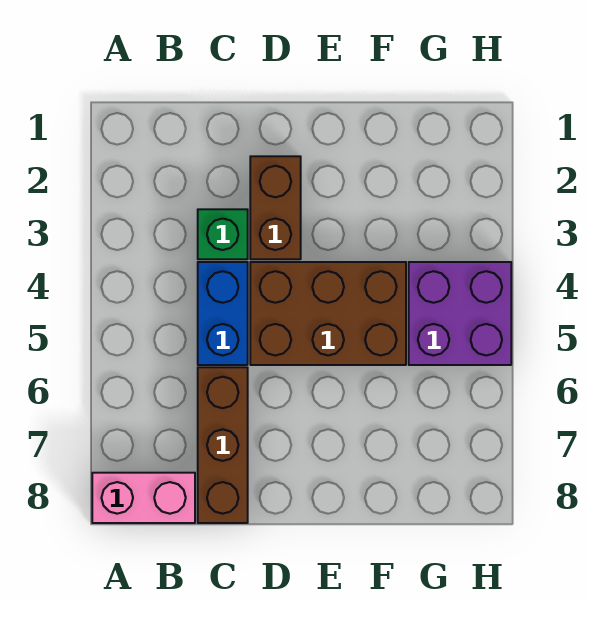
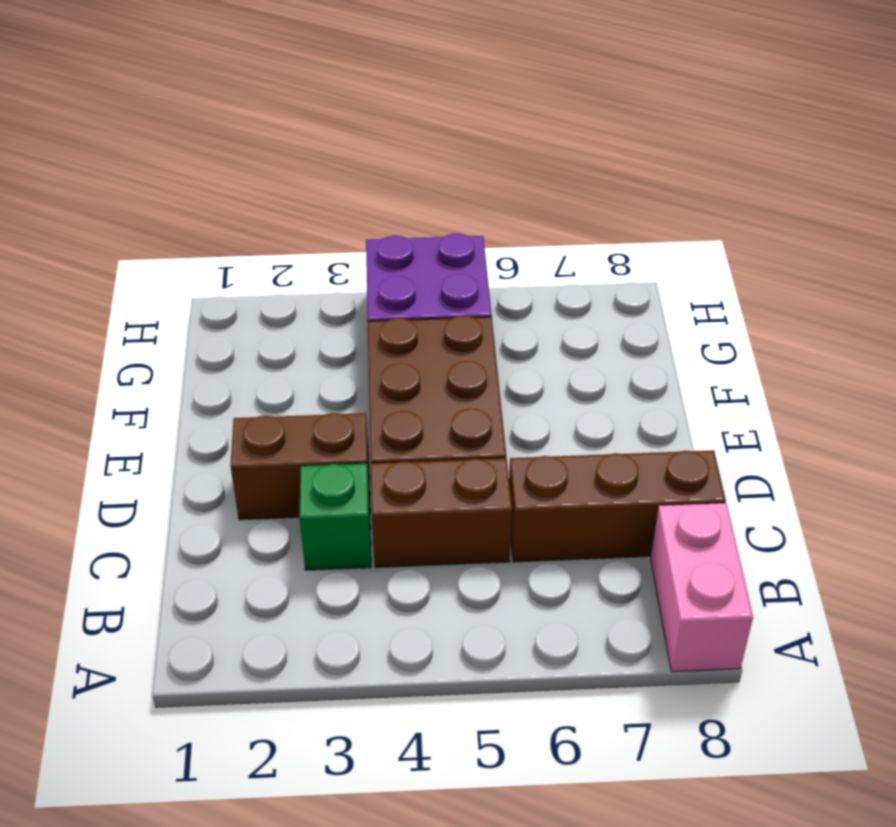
blue 1x2 brick [198,262,248,365] -> brown 1x2 brick [371,458,512,567]

